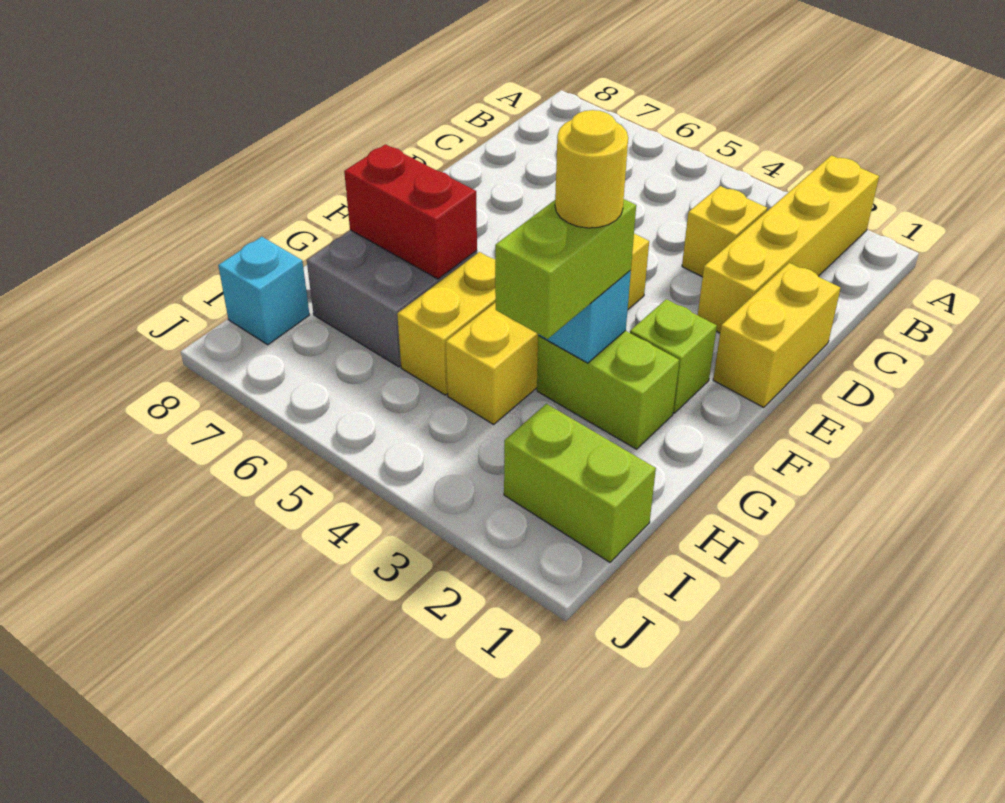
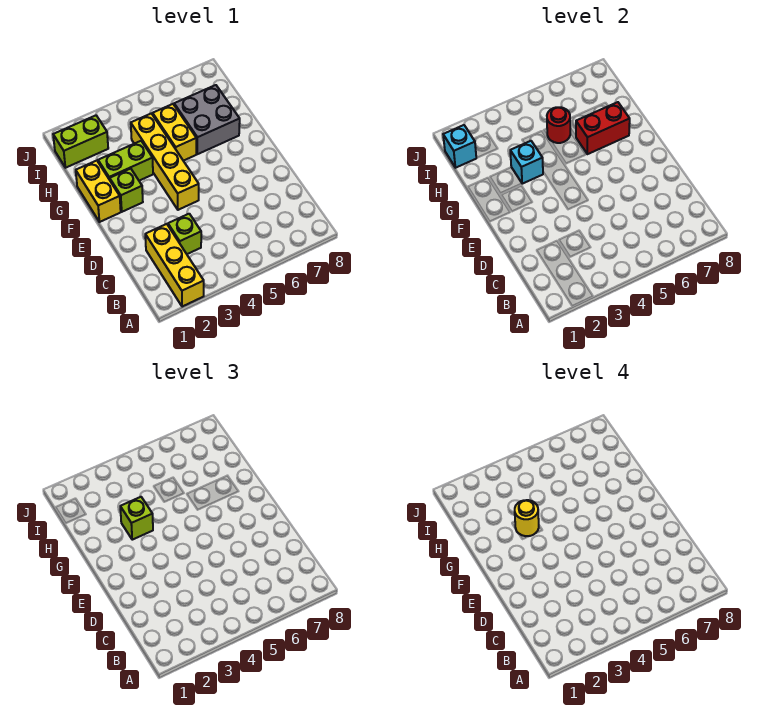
yellow 1x4 brick [698,155,879,333] -> yellow 1x3 brick [145,224,204,307]
yellow 1x1 brick [682,186,767,277] -> lime 1x1 brick [168,214,201,254]
yellow 1x2 brick [713,263,841,408] -> yellow 1x2 brick moved to [76,160,121,222]
lime 1x2 brick [495,199,636,339] -> lime 1x1 brick [120,497,153,540]
none -> red 1x1 round brick [547,107,570,143]
cyan 1x1 brick [218,237,309,345] -> cyan 1x1 brick moved to [443,125,476,168]

